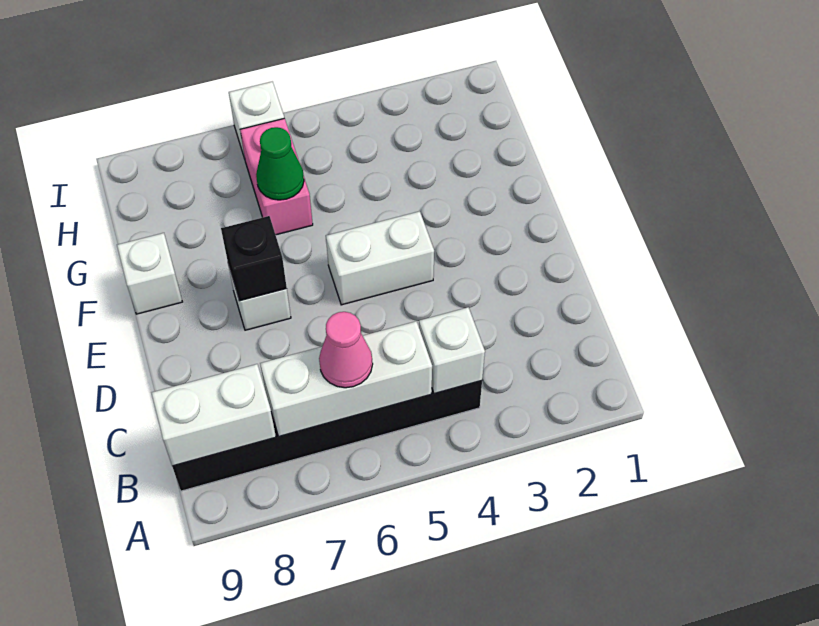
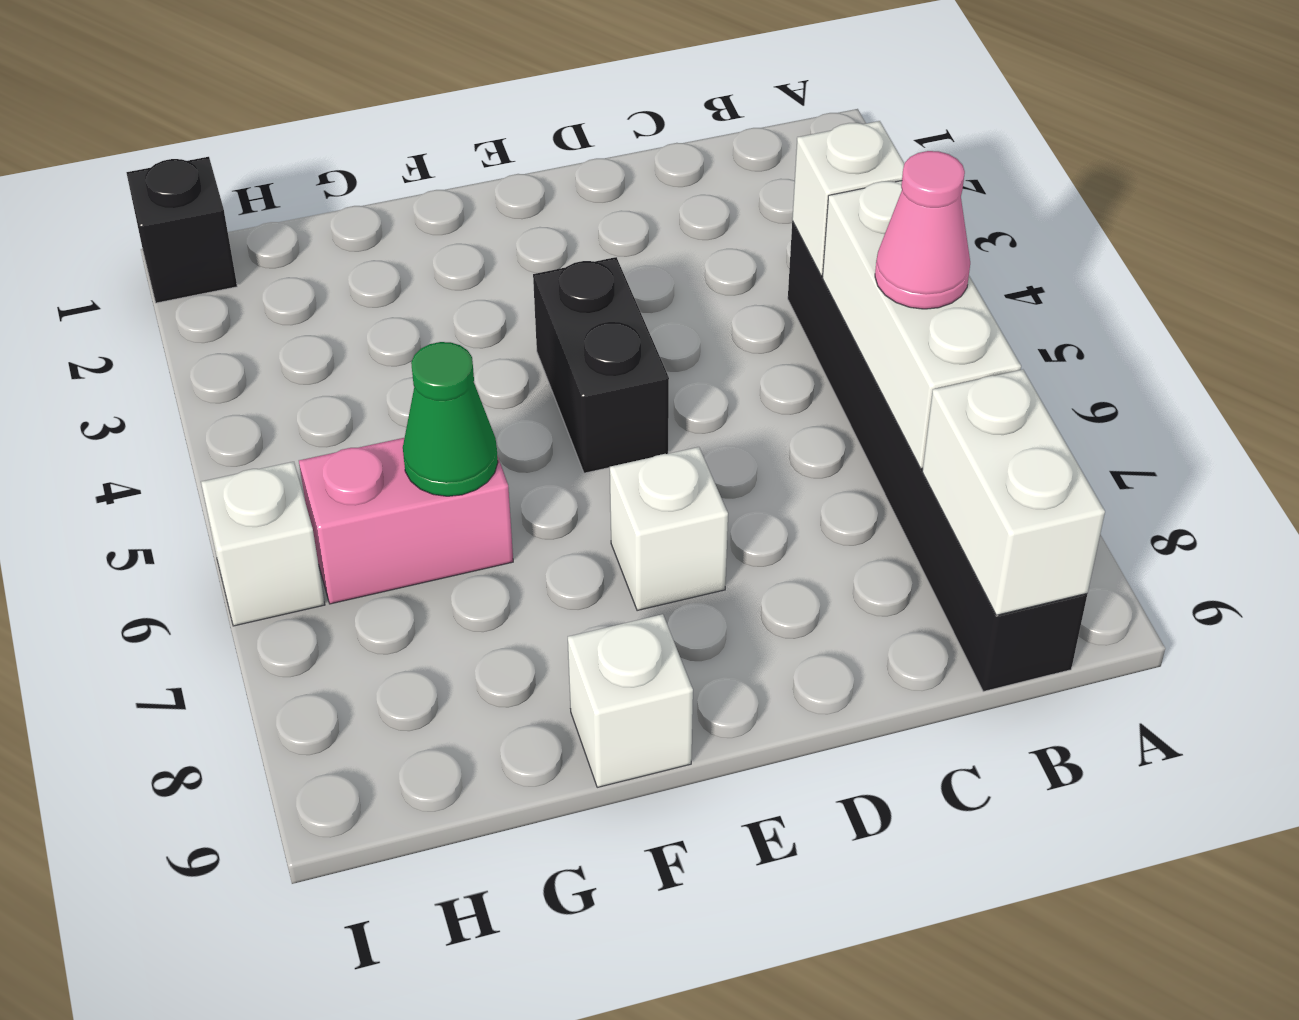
white 1x2 brick [326,211,434,305] -> black 1x2 brick [533,257,669,473]
black 1x1 brick [221,216,287,301] -> black 1x1 brick moved to [126,157,237,303]

